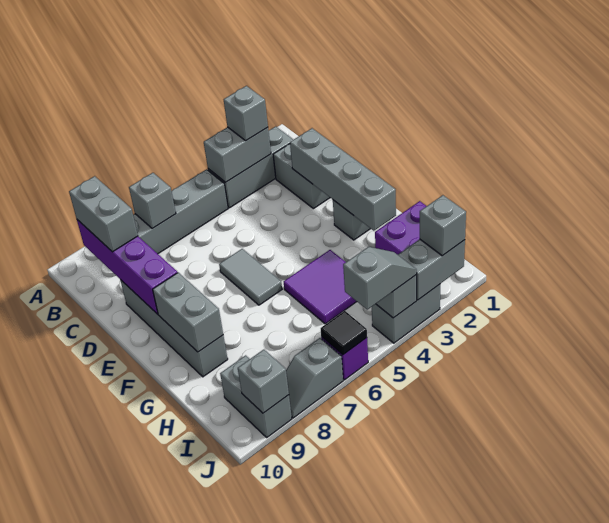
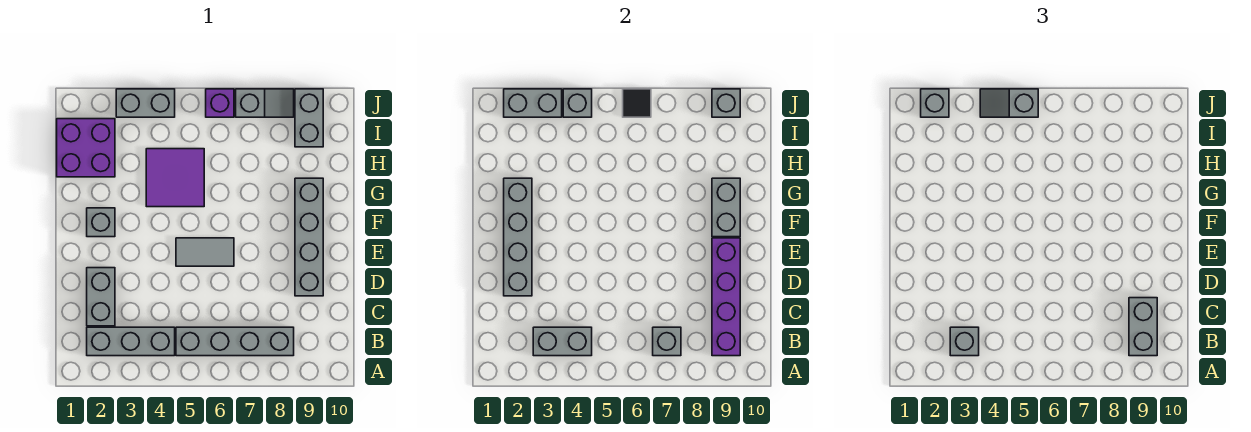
grey 1x2 tile [219,249,282,305] -> grey 1x2 tile turned to [176,238,234,266]

